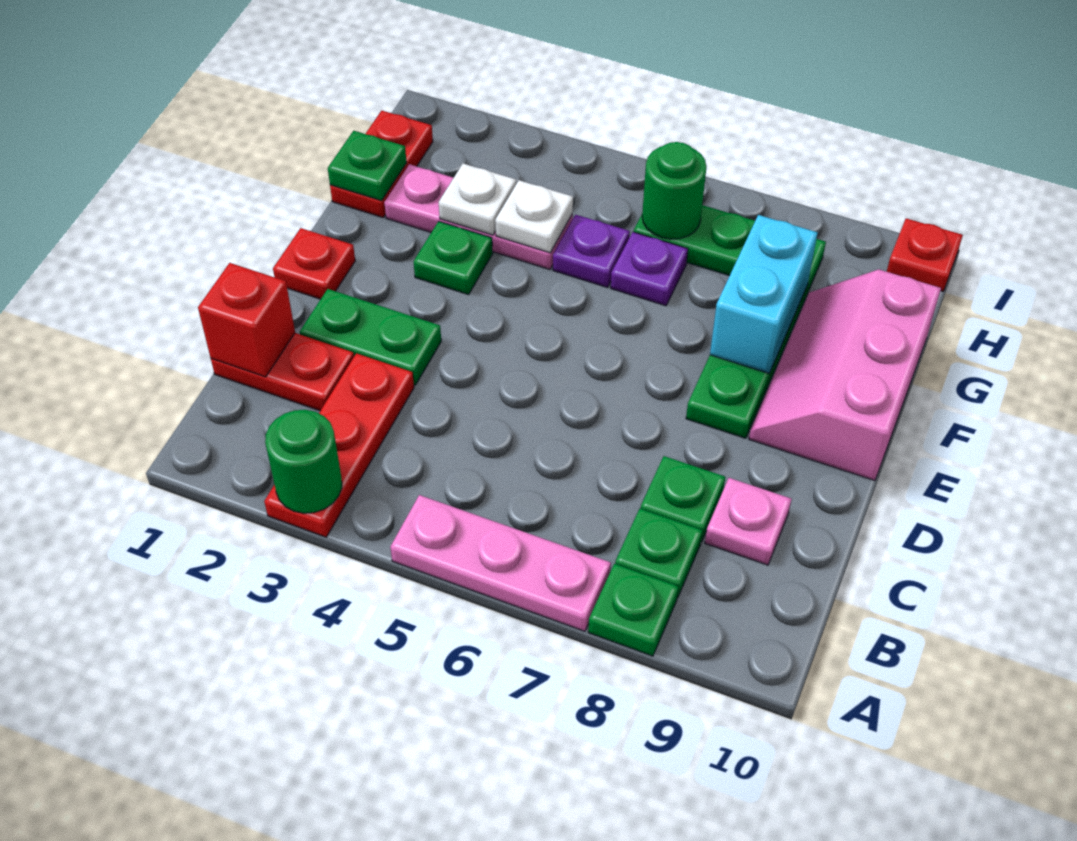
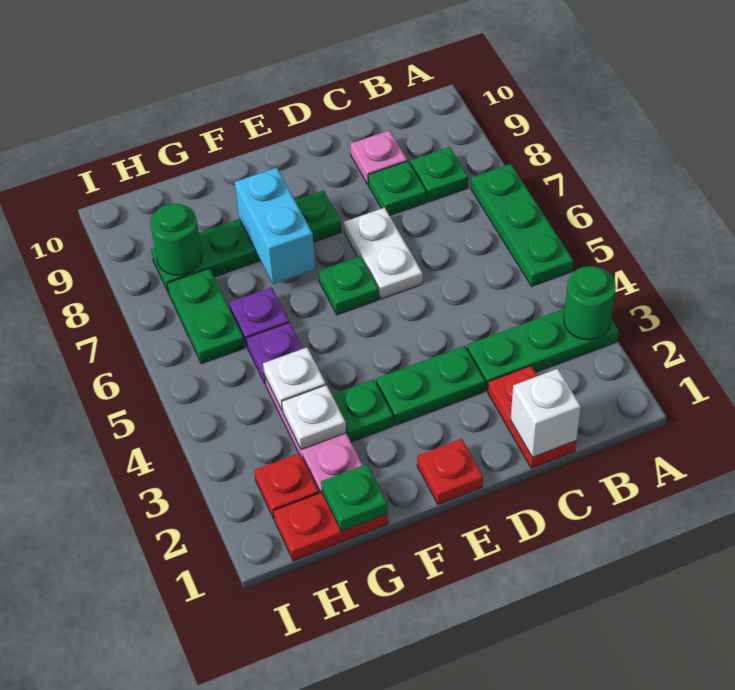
red 1x3 plate [264,353,414,537] -> green 1x3 plate [467,309,619,391]
pink 1x3 plate [390,495,611,631] -> green 1x3 plate [471,164,573,286]
green 1x1 plate [588,564,678,656] -> green 1x1 plate moved to [318,256,379,315]
red 1x1 brick [198,263,295,377] -> white 1x1 brick [511,369,581,457]
green 1x2 plate [300,289,441,385] -> green 1x2 plate turned to [376,346,485,425]
none -> white 1x2 plate [344,208,423,299]
pink 2x3 slope [749,270,941,481] -> none
cyan 1x2 brick [710,215,818,373] -> cyan 1x2 brick turned to [235,168,315,284]
green 1x1 round brick [642,142,706,239] -> green 1x1 round brick moved to [150,203,202,275]
red 1x1 plate [887,218,963,291] -> red 1x1 plate moved to [254,453,319,519]

